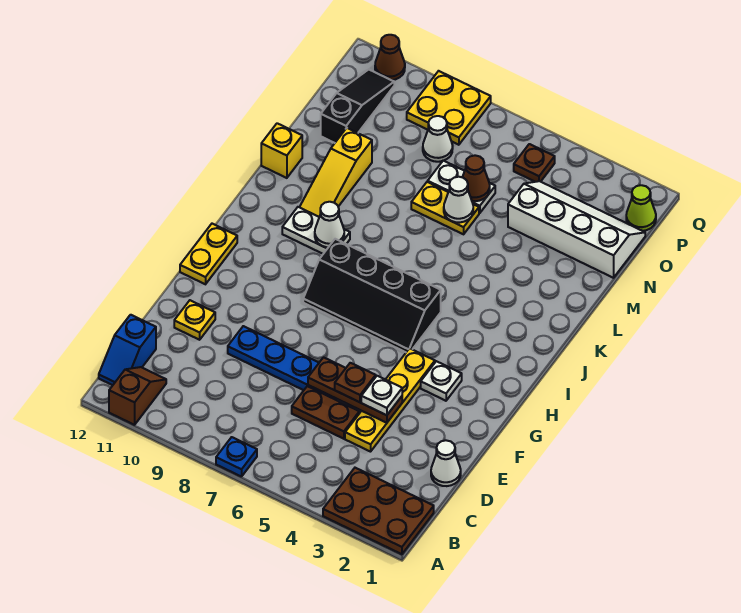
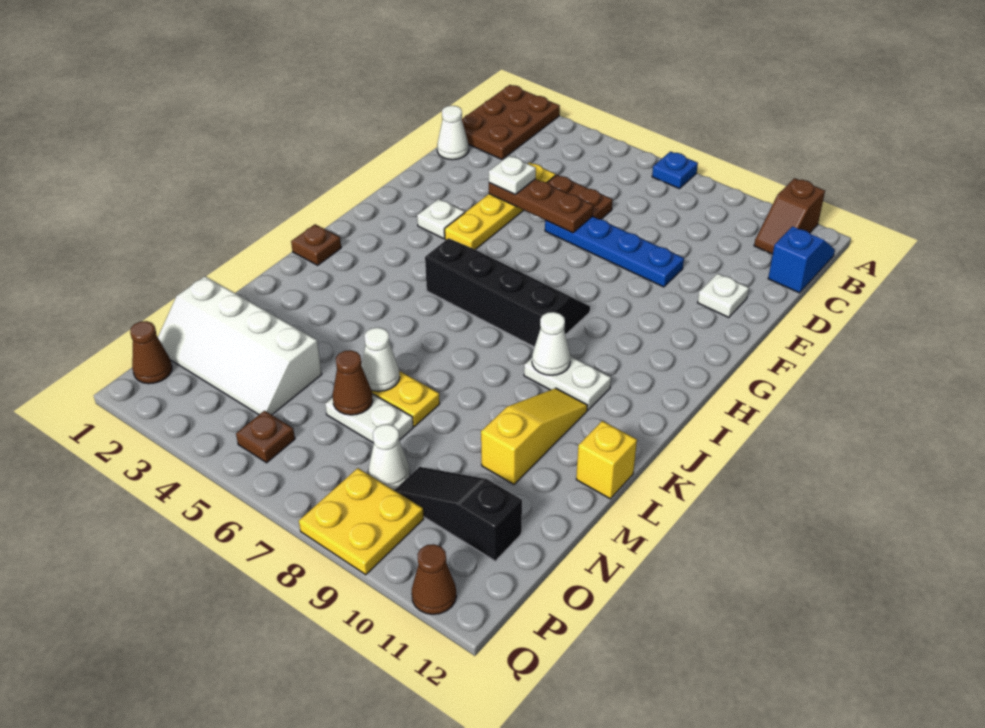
brown 2x3 plate [323,468,434,554] -> brown 2x3 plate turned to [462,85,560,159]
brown 1x1 plate [335,363,376,402] -> brown 1x1 plate moved to [291,224,341,265]
yellow 1x1 plate [174,300,215,340] -> white 1x1 plate [698,273,749,317]
yellow 1x2 plate [180,224,237,284] -> none
black 1x3 slope [321,70,394,143] -> black 1x3 slope turned to [394,467,522,561]
lime 1x1 cone [626,185,656,231] -> brown 1x1 cone [130,321,172,384]

